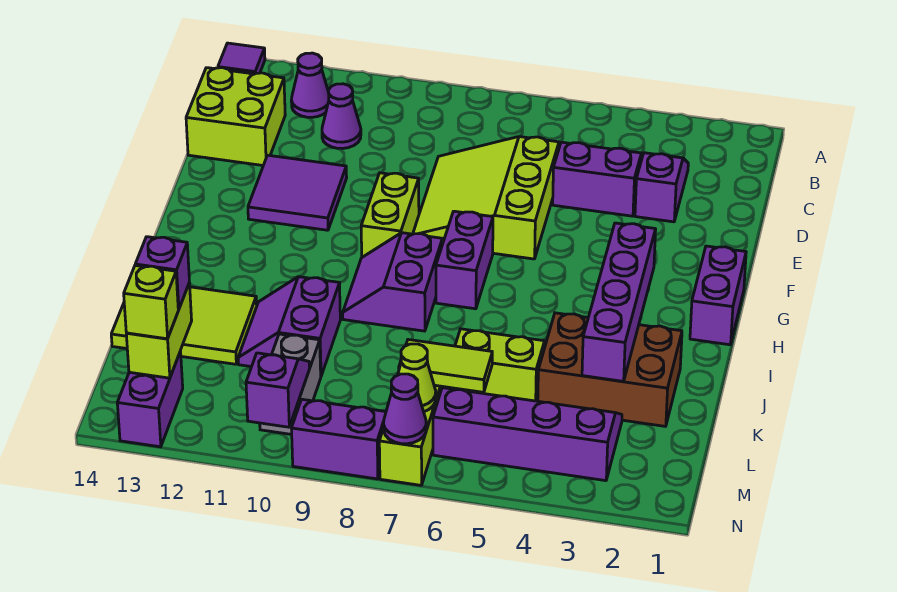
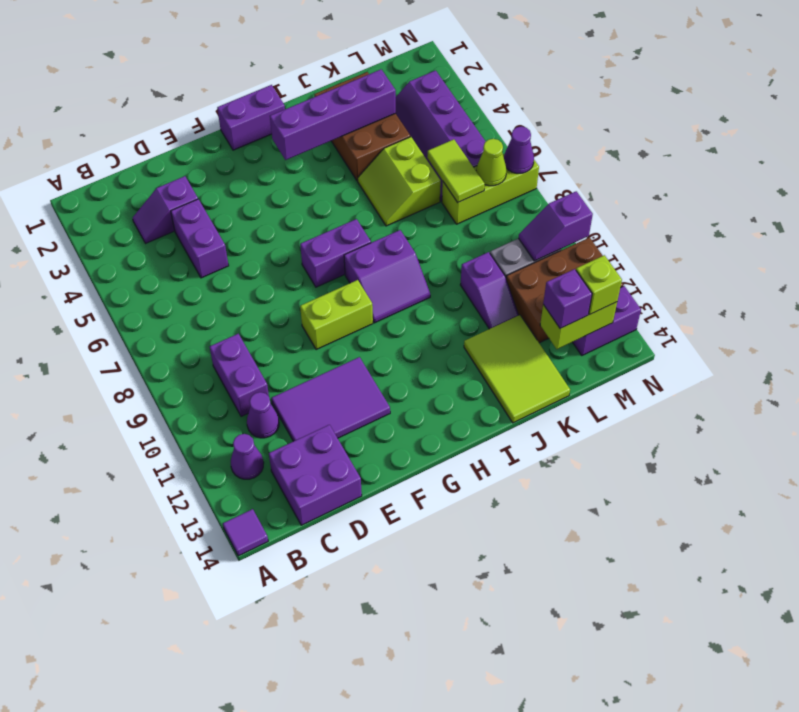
lime 2x2 brick [186,68,285,165] -> purple 2x2 brick [269,425,362,525]
lime 3x3 slope [413,137,559,259] -> none
purple 2x2 tile [248,155,347,230] -> purple 2x3 tile [271,357,390,441]
purple 2x2 slope [238,277,340,376] -> purple 1x2 slope [460,252,518,329]
none -> brown 2x3 brick [506,238,623,343]
purple 1x2 brick [292,399,386,479] -> purple 1x2 brick moved to [210,334,269,416]

